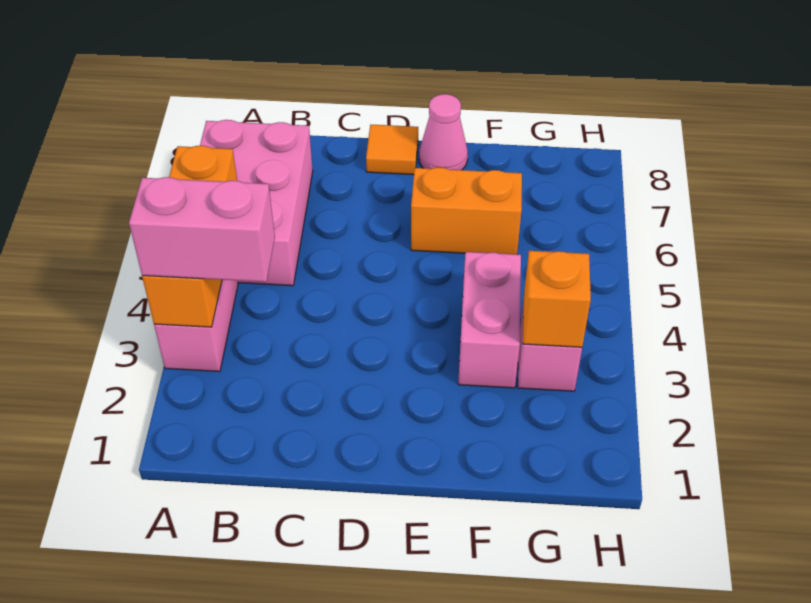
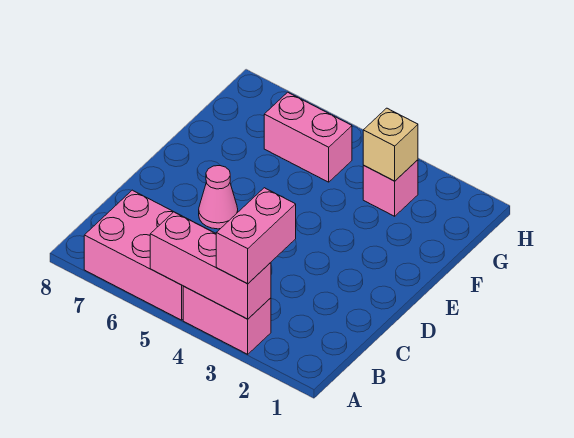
orange 1x3 brick [142,146,237,327] -> pink 1x3 brick [150,212,271,319]
orange 1x1 tile [366,125,418,175] -> none
orange 1x2 brick [411,167,522,254] -> none
pink 1x1 cone [419,94,468,170] -> pink 1x1 cone moved to [199,166,238,229]
pink 1x2 brick [458,252,521,388] -> pink 1x2 brick moved to [264,92,352,182]
orange 1x1 brick [523,251,591,347] -> tan 1x1 brick [363,108,418,181]

